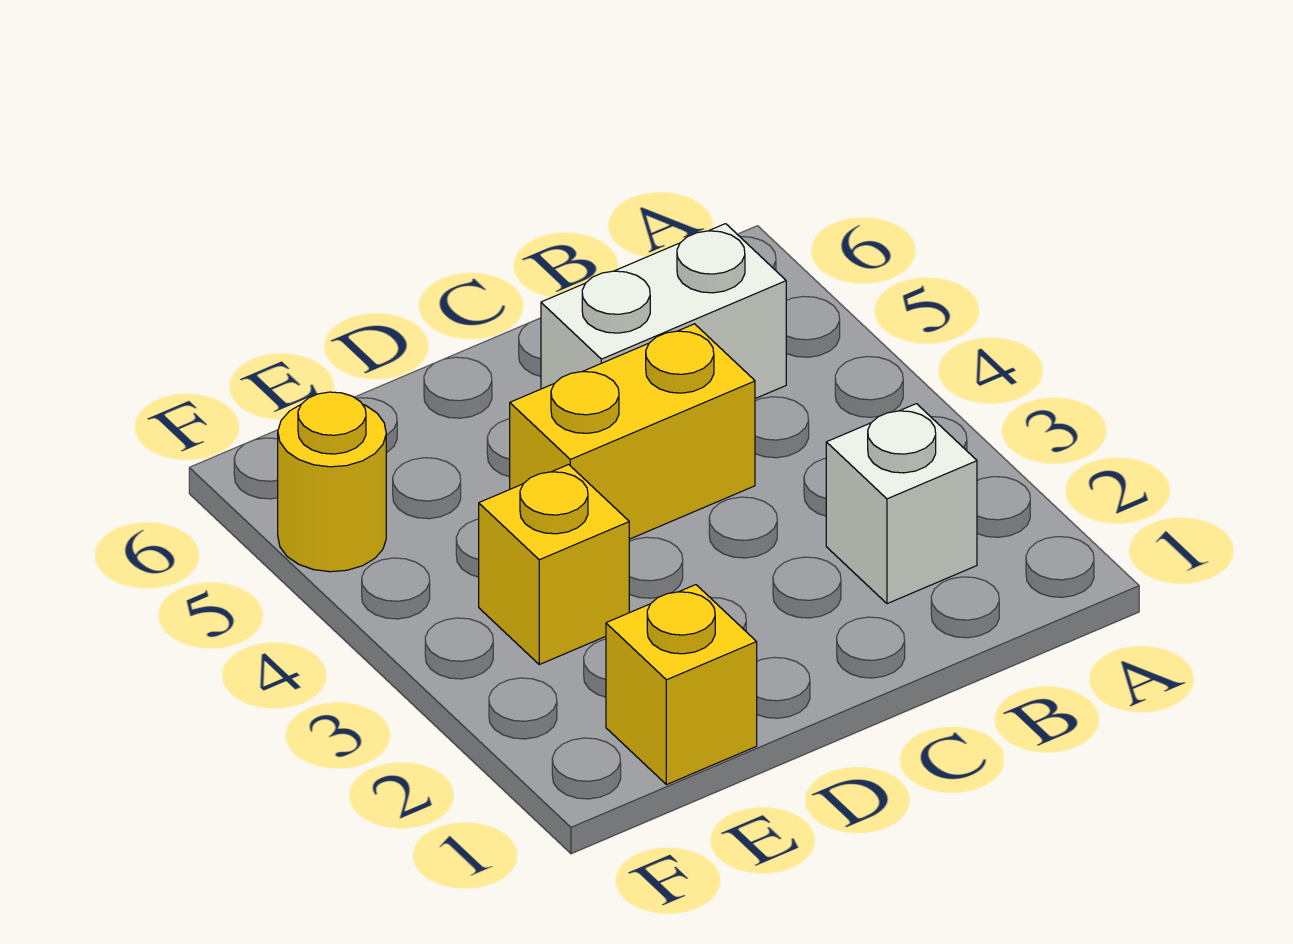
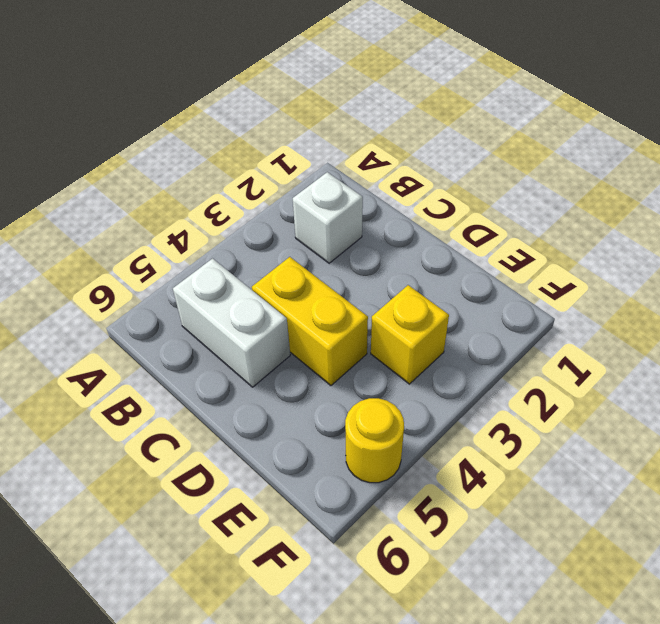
yellow 1x1 brick [606,585,757,785] -> none

